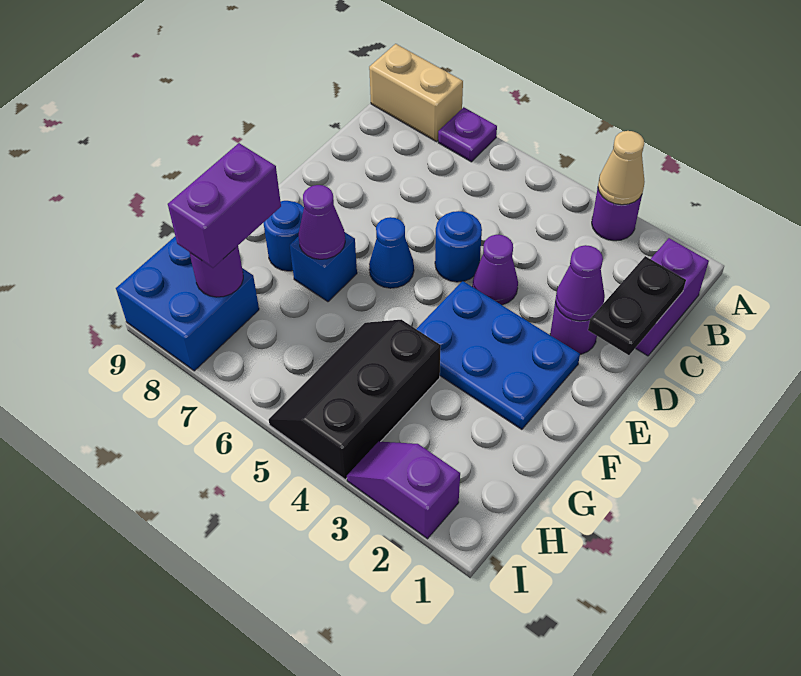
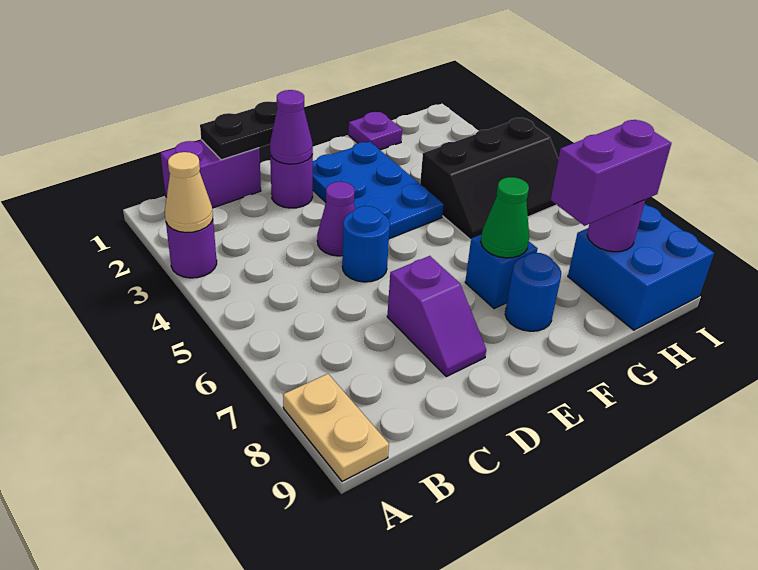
purple 1x1 plate [438,107,497,162] -> purple 1x1 plate moved to [349,112,402,150]
tan 1x2 brick [369,44,463,142] -> tan 1x2 plate [283,374,389,481]
blue 1x1 cone [369,217,414,288] -> none
purple 1x1 cone [298,185,345,259] -> green 1x1 cone [481,177,529,258]
purple 1x2 slope [347,442,460,539] -> purple 1x2 slope moved to [387,256,486,377]

